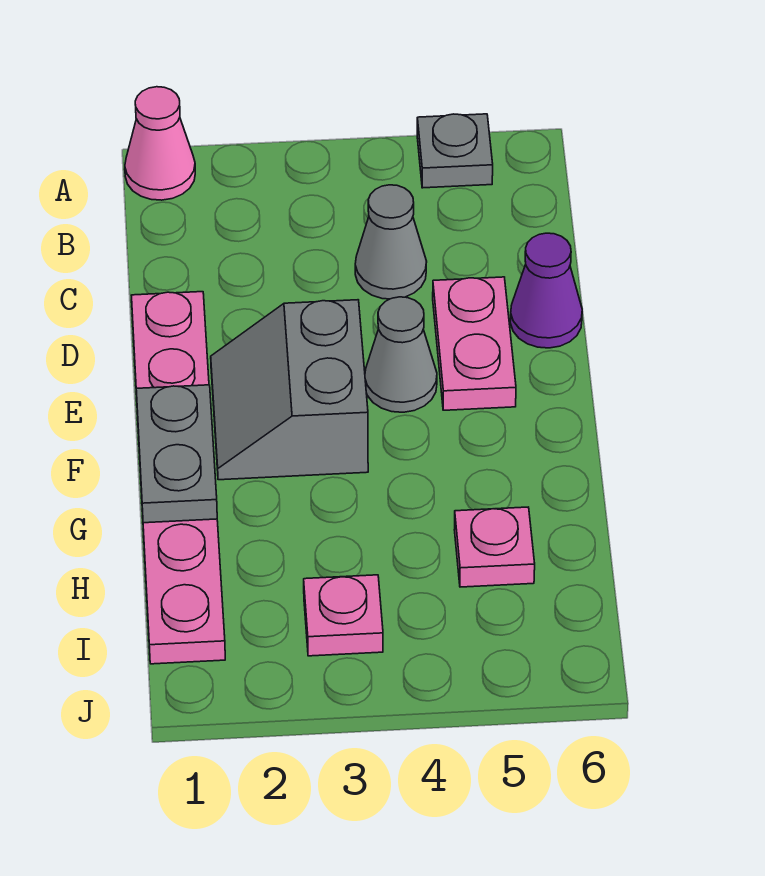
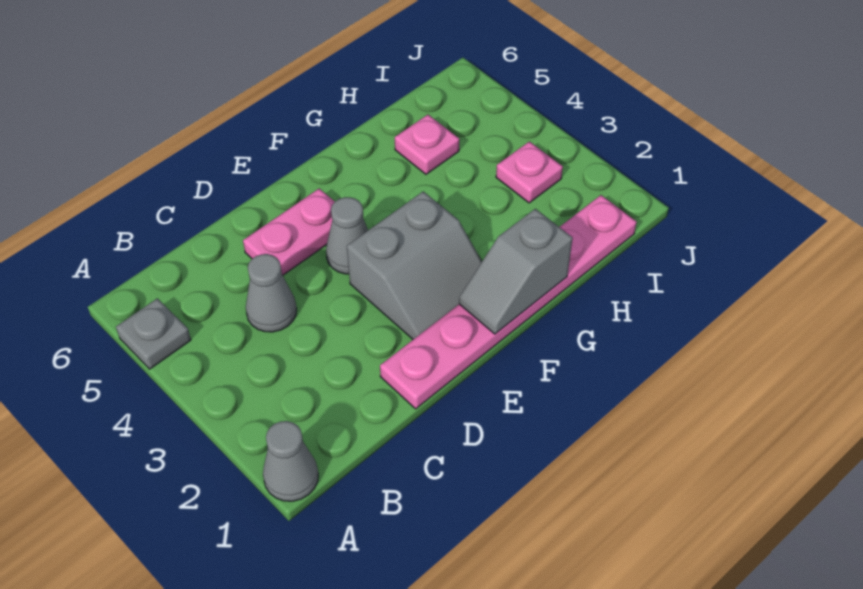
pink 1x1 cone [125,87,195,200] -> grey 1x1 cone [263,421,318,501]
purple 1x1 cone [510,233,582,348] -> none
grey 1x2 plate [136,385,217,523] -> grey 1x2 slope [459,209,573,334]

